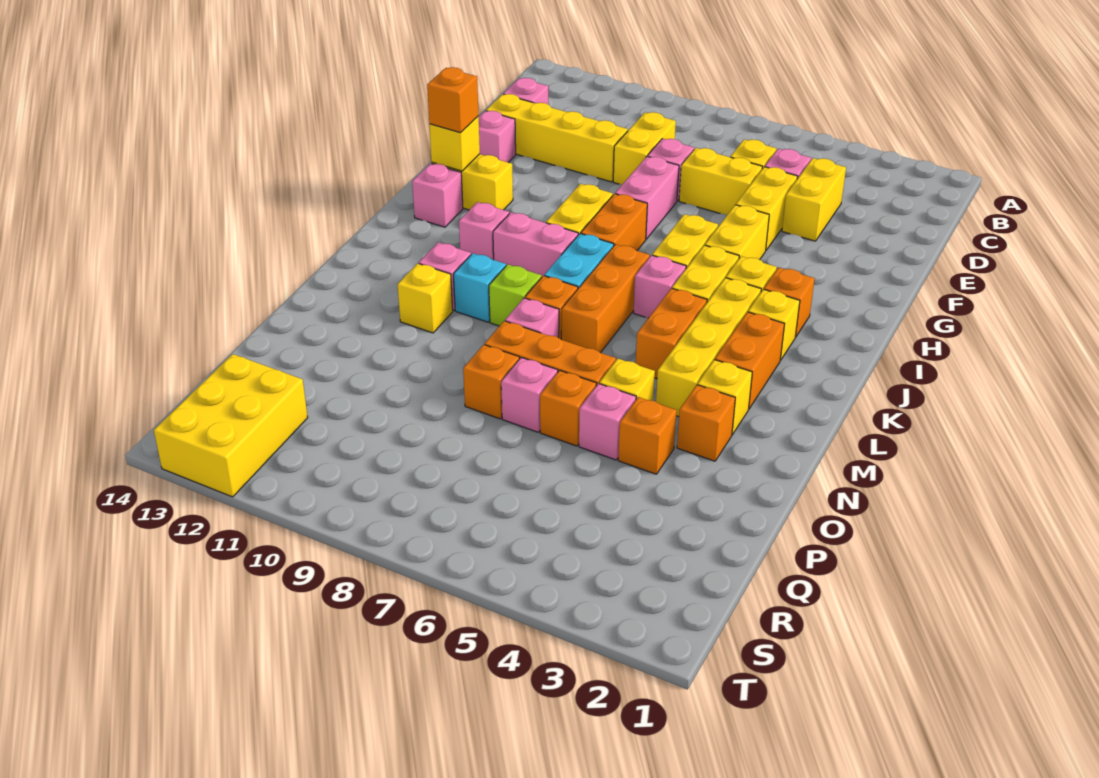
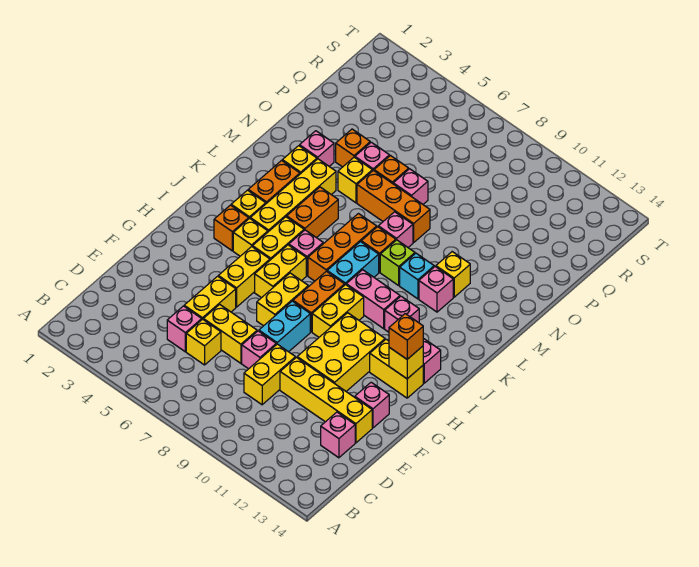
yellow 1x2 brick [782,158,846,241] -> yellow 1x2 brick moved to [257,273,308,326]
pink 1x2 brick [615,156,679,239] -> cyan 1x2 brick [259,301,310,352]
orange 1x1 brick [677,385,735,461] -> pink 1x1 brick [300,131,334,166]
orange 1x1 brick [463,345,519,419] -> none
yellow 2x3 brick [154,354,308,497] -> yellow 2x3 brick moved to [297,313,385,391]

